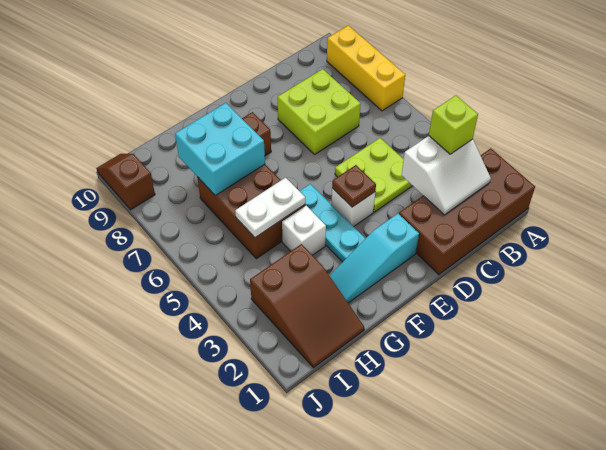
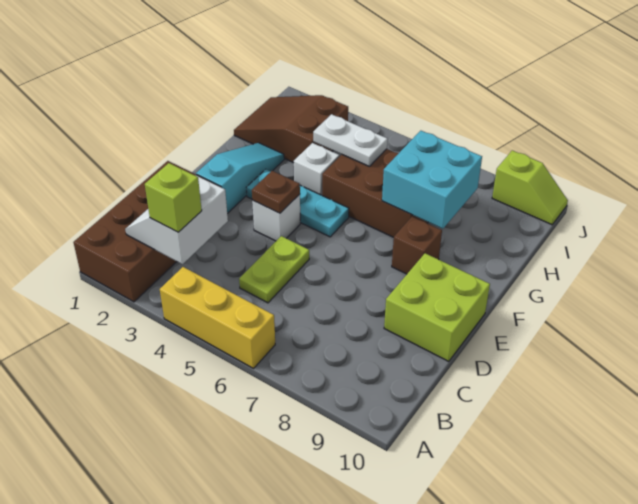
yellow 1x3 brick [327,25,405,111] -> yellow 1x3 brick moved to [160,267,275,368]
lime 2x2 plate [335,138,413,212] -> lime 1x2 plate [239,236,309,303]
lime 2x2 brick [278,69,361,154] -> lime 2x2 brick moved to [384,253,490,361]
white 1x2 plate [235,178,305,238] -> white 1x2 plate turned to [313,114,388,166]
brown 1x2 slope [96,154,155,210] -> lime 1x2 slope [492,150,568,225]

